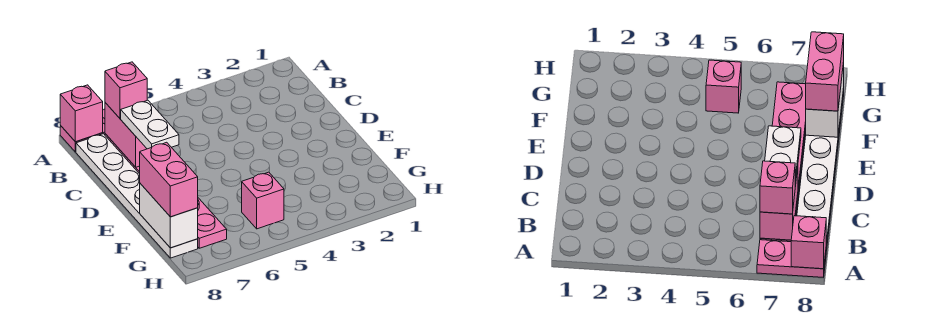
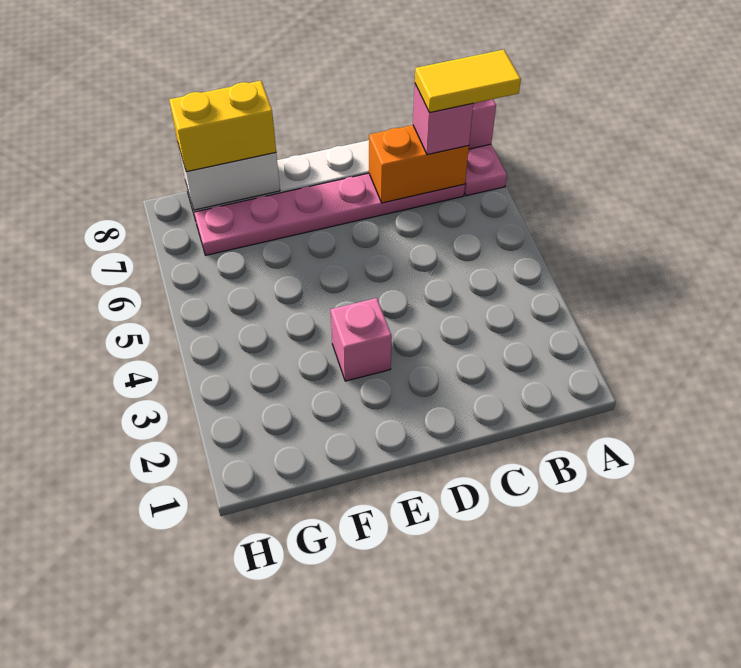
none -> yellow 1x2 tile [415,50,521,113]
pink 1x2 brick [105,103,147,167] -> orange 1x2 brick [369,125,469,203]
white 1x2 plate [121,100,179,149] -> none
pink 1x2 brick [140,142,198,217] -> yellow 1x2 brick [169,81,276,172]
pink 1x1 brick [242,172,284,229] -> pink 1x1 brick moved to [331,298,392,381]

